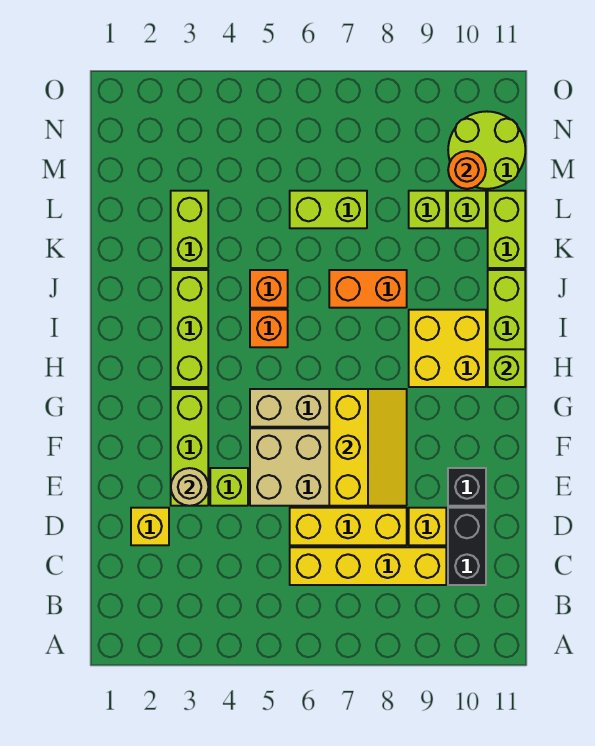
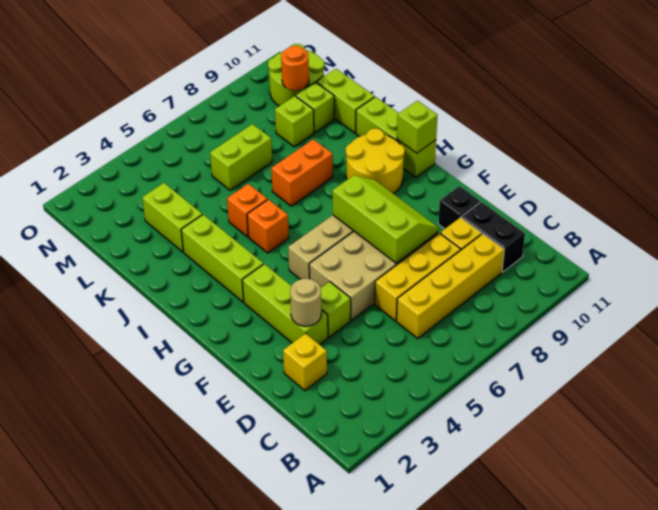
yellow 2x3 slope [329,389,407,506] -> lime 2x3 slope [332,175,439,263]
yellow 2x2 brick [409,310,486,387] -> yellow 2x2 round brick [346,129,405,194]

